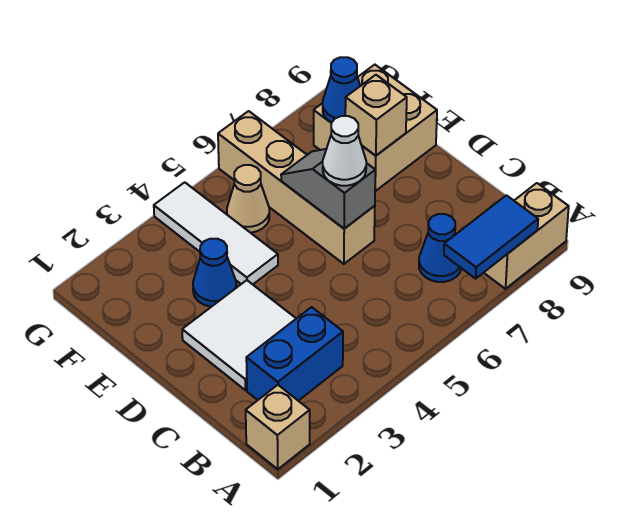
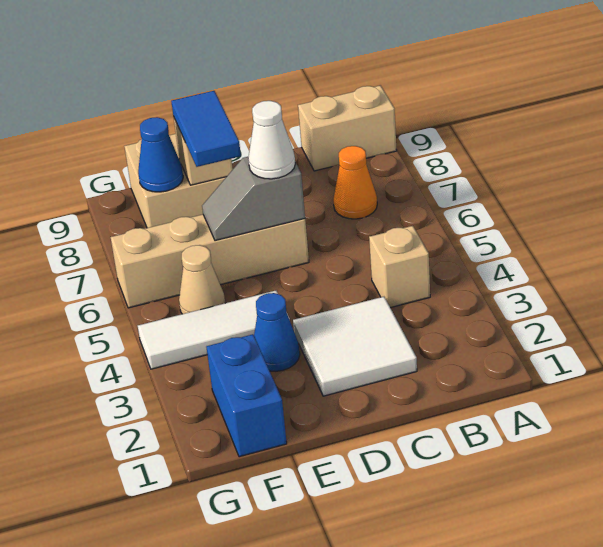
tan 1x1 brick [246,385,310,469] -> tan 1x1 brick moved to [369,226,430,308]
blue 1x2 tile [444,195,538,279] -> blue 1x2 tile moved to [171,91,241,167]
tan 1x2 brick [484,183,569,289] -> tan 1x2 brick turned to [298,85,397,171]
blue 1x2 brick [246,307,343,401] -> blue 1x2 brick moved to [206,334,287,457]
blue 1x1 cone [419,214,462,282] -> orange 1x1 cone [333,146,377,219]

